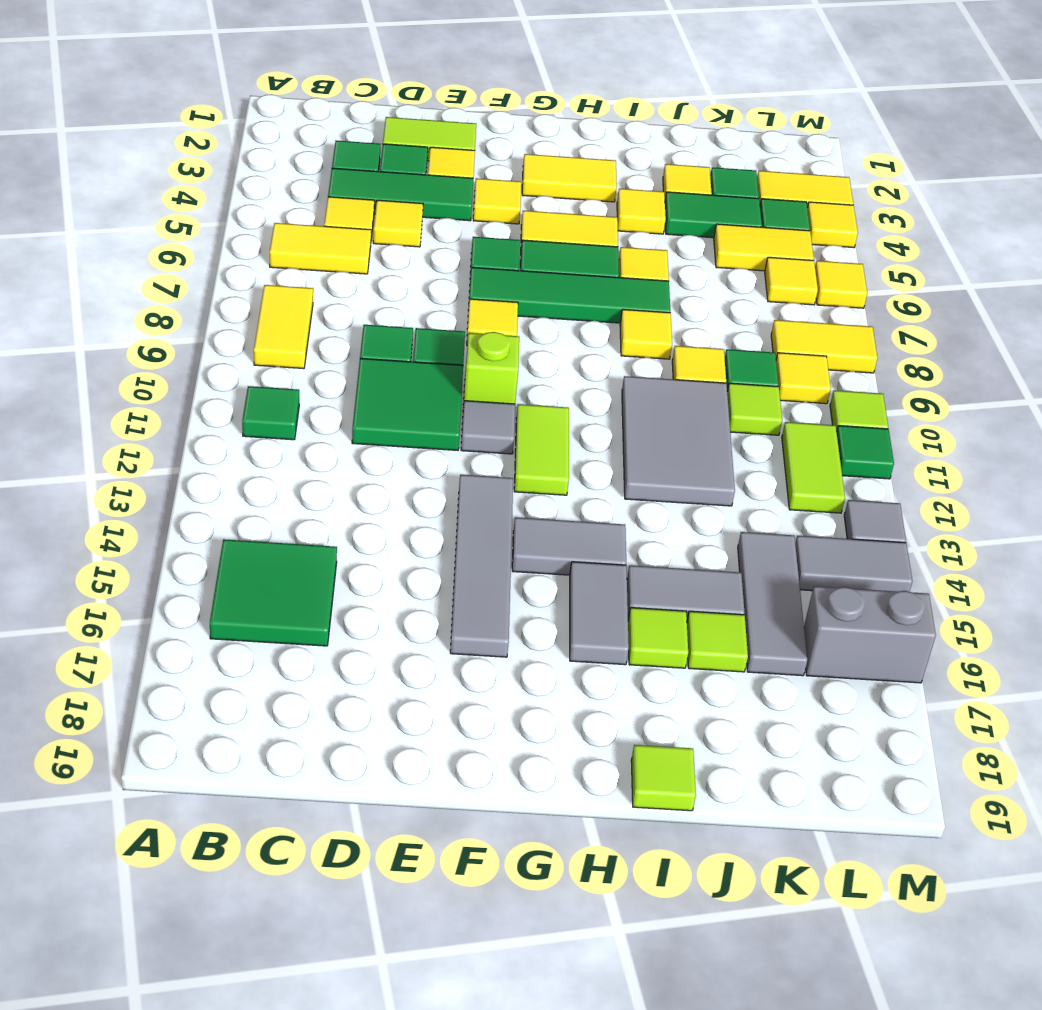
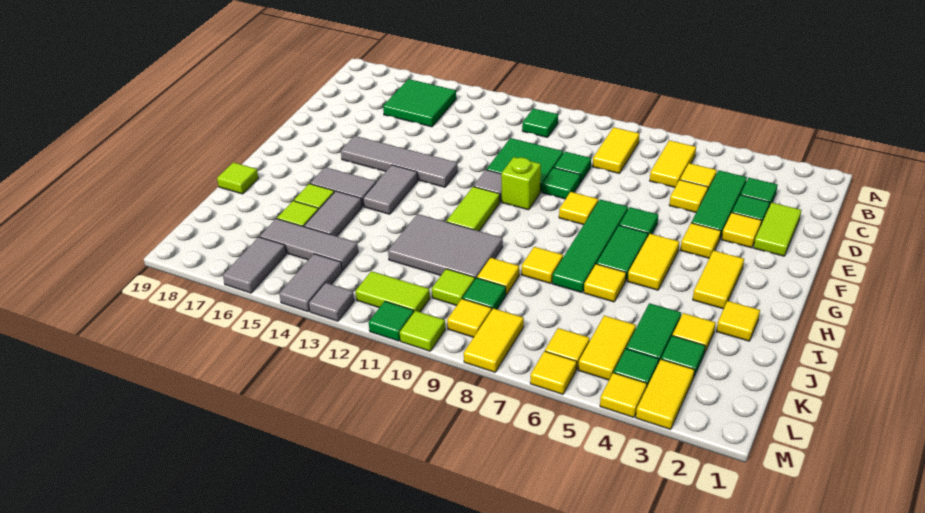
yellow 1x2 tile [254,285,313,369] -> yellow 1x2 tile turned to [593,127,640,173]
lime 1x2 tile [514,404,569,495] -> lime 1x2 tile turned to [446,187,500,231]
yellow 1x1 tile [617,189,666,234] -> yellow 1x1 tile moved to [716,301,760,341]
grey 1x2 brick [804,586,936,683] -> grey 1x2 tile [223,237,286,293]

